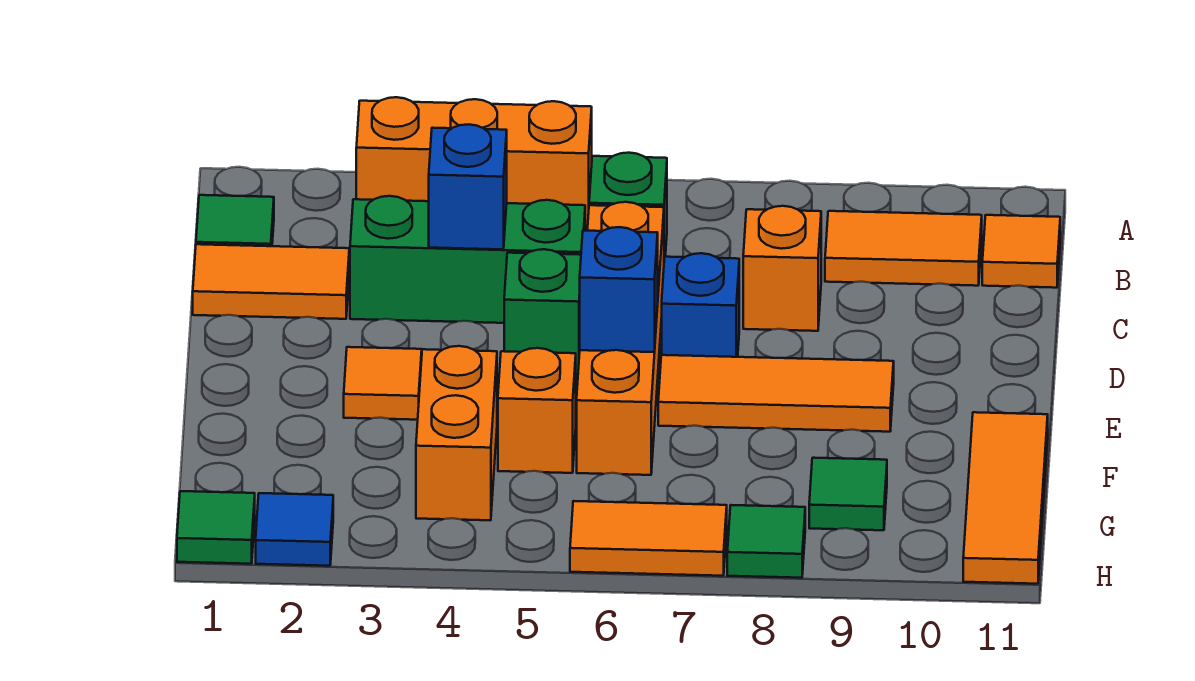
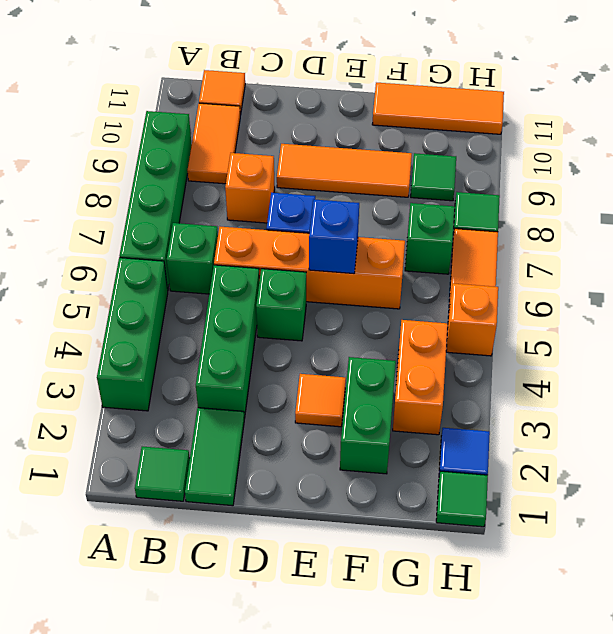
orange 1x3 brick [356,97,592,226] -> green 1x3 brick [97,258,168,411]
none -> green 1x4 brick [120,111,192,290]
orange 1x2 tile [193,244,349,319] -> green 1x2 tile [185,408,244,506]
blue 1x1 brick [429,124,507,249] -> none
orange 1x3 tile [658,355,894,432] -> orange 1x3 tile turned to [277,144,412,197]
none -> green 1x2 brick [340,357,396,474]
orange 1x2 brick [416,346,497,520] -> orange 1x2 brick turned to [393,320,448,435]
orange 1x1 brick [498,348,576,473] -> orange 1x1 brick moved to [446,283,498,356]
none -> green 1x1 brick [405,203,455,274]

